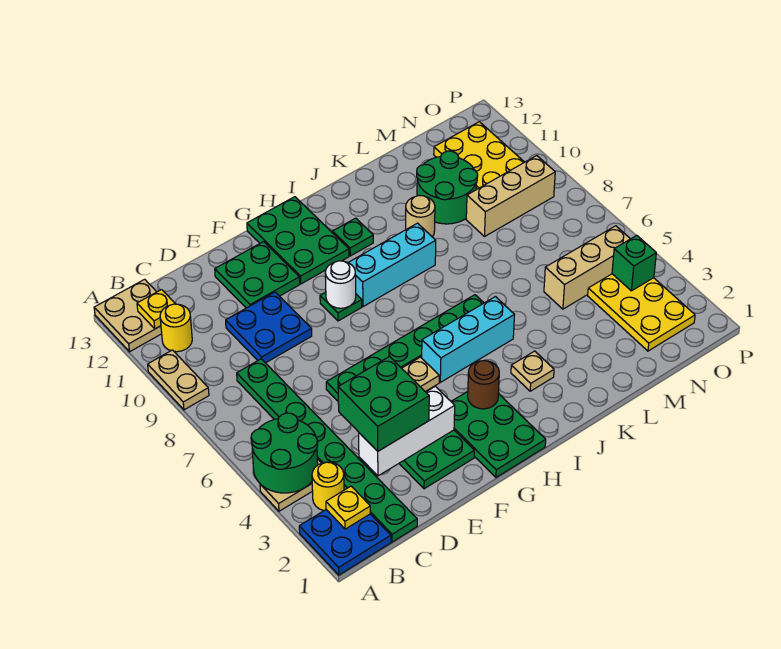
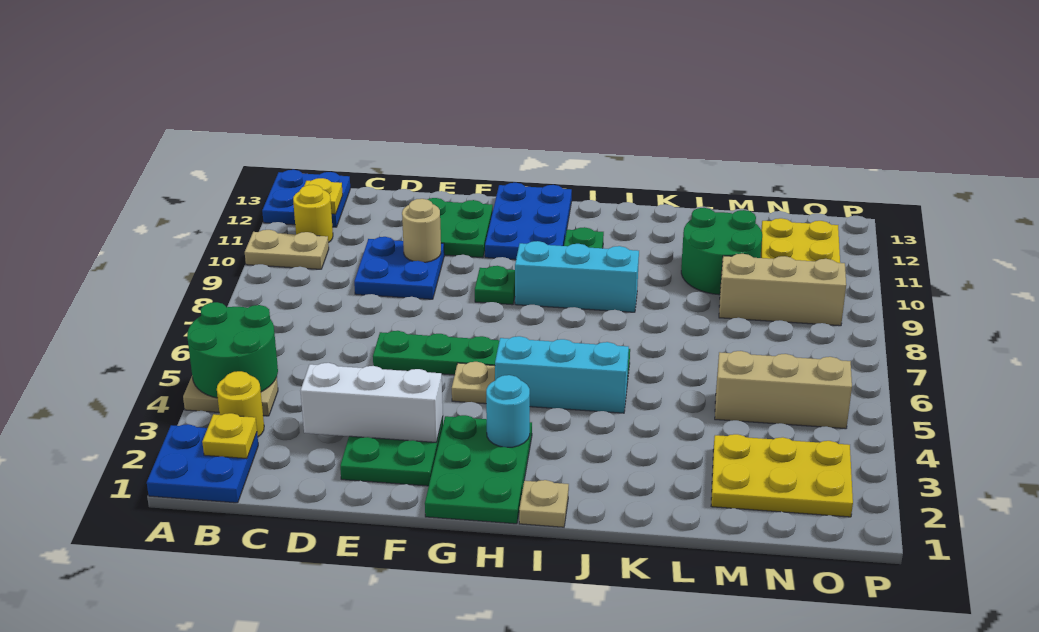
tan 1x2 plate [148,350,209,410] -> tan 1x2 plate turned to [245,230,329,269]
tan 2x2 plate [94,279,162,352] -> blue 2x2 plate [262,170,350,227]
green 1x8 plate [237,359,417,542] -> none
green 2x2 brick [338,356,429,451] -> none
white 1x1 round brick [325,261,356,308] -> none
green 2x3 plate [247,197,349,284] -> blue 2x3 plate [485,183,572,260]
brown 1x1 round brick [468,361,499,409] -> cyan 1x1 round brick [486,375,530,447]
tan 1x1 plate [511,351,554,391] -> tan 1x1 plate moved to [519,480,569,527]
tan 1x1 round brick [406,195,435,237] -> tan 1x1 round brick moved to [402,199,441,262]
yellow 2x3 plate [588,274,695,351] -> yellow 2x3 plate turned to [711,434,853,517]
green 1x1 brick [612,235,656,291] -> none

